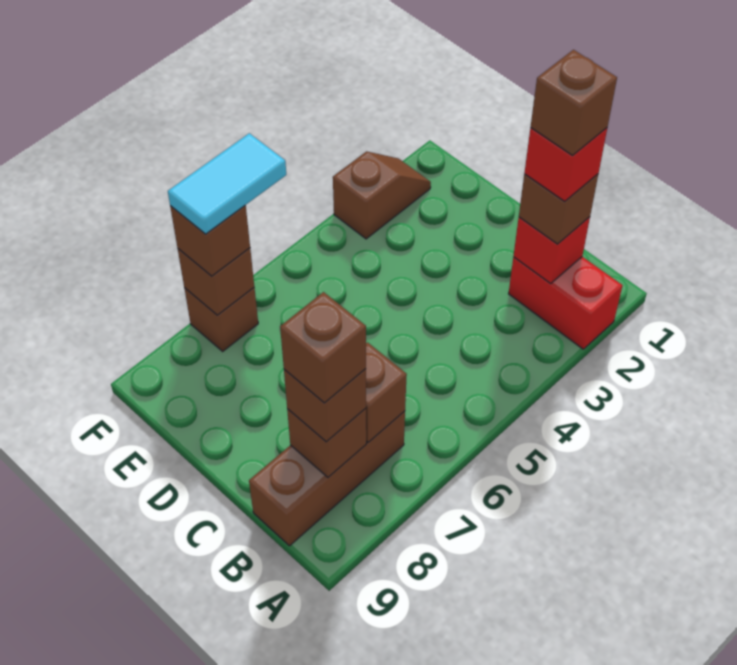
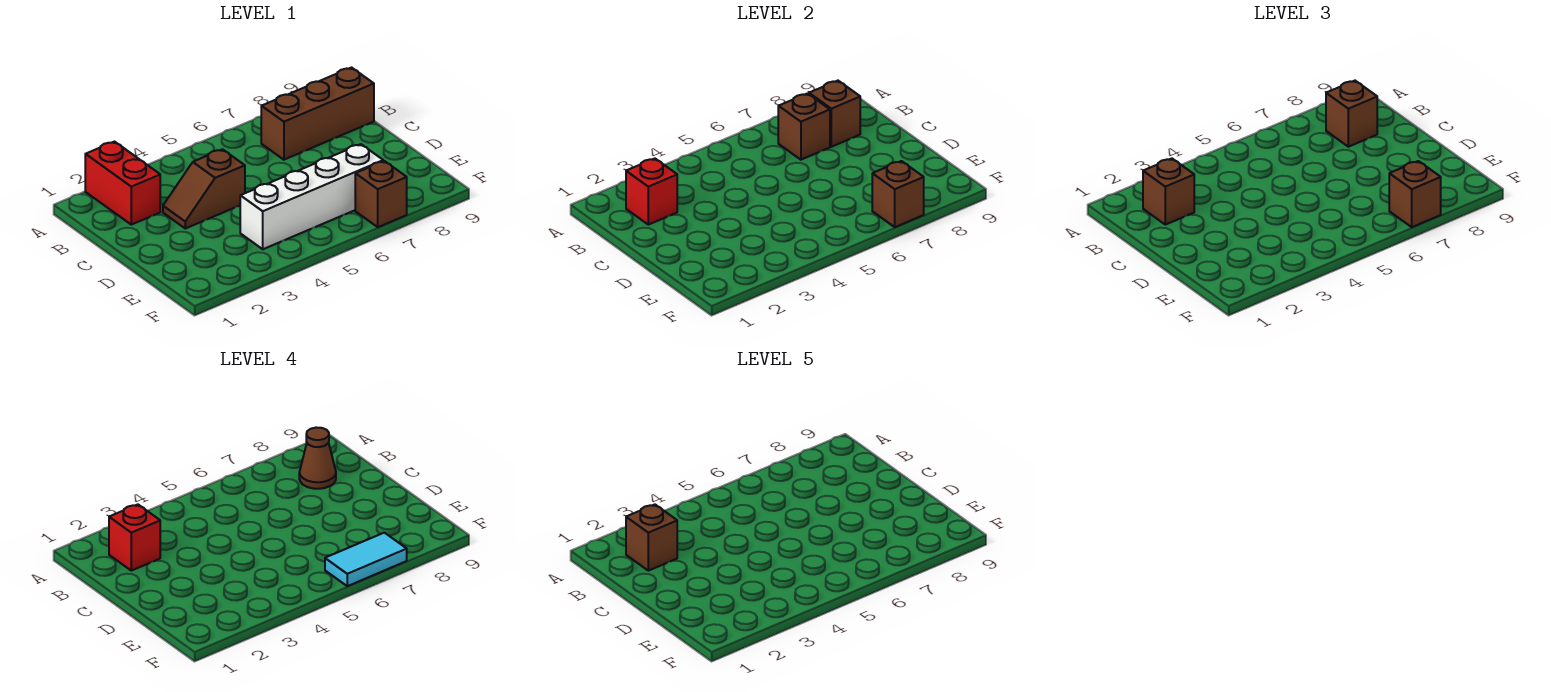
brown 1x1 brick [280,292,366,403] -> brown 1x1 cone [299,427,336,489]
none -> white 1x4 brick [240,144,383,249]
brown 1x2 slope [333,151,431,239] -> brown 1x2 slope moved to [163,149,245,228]

